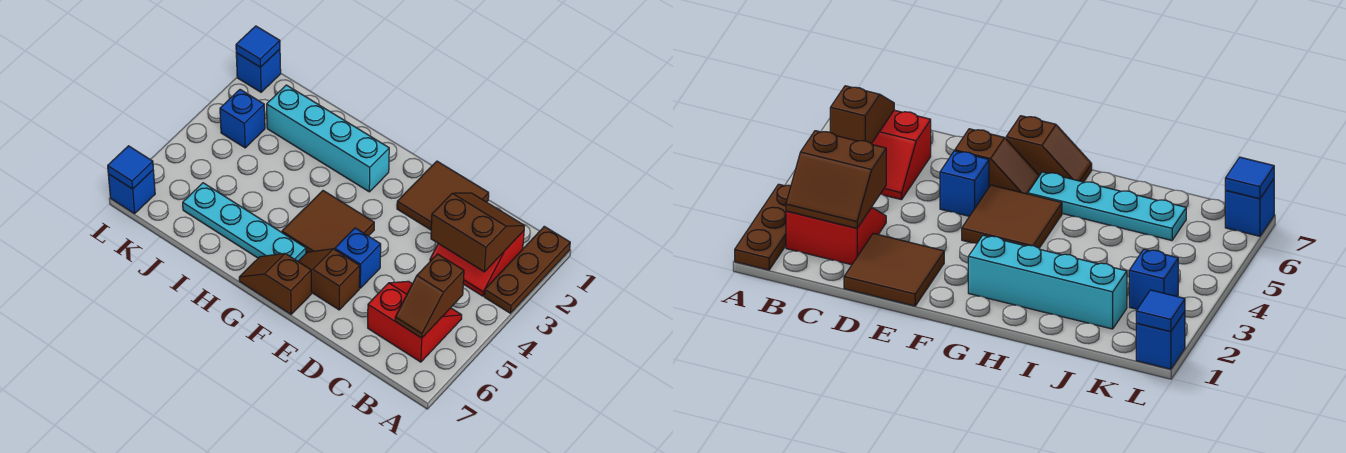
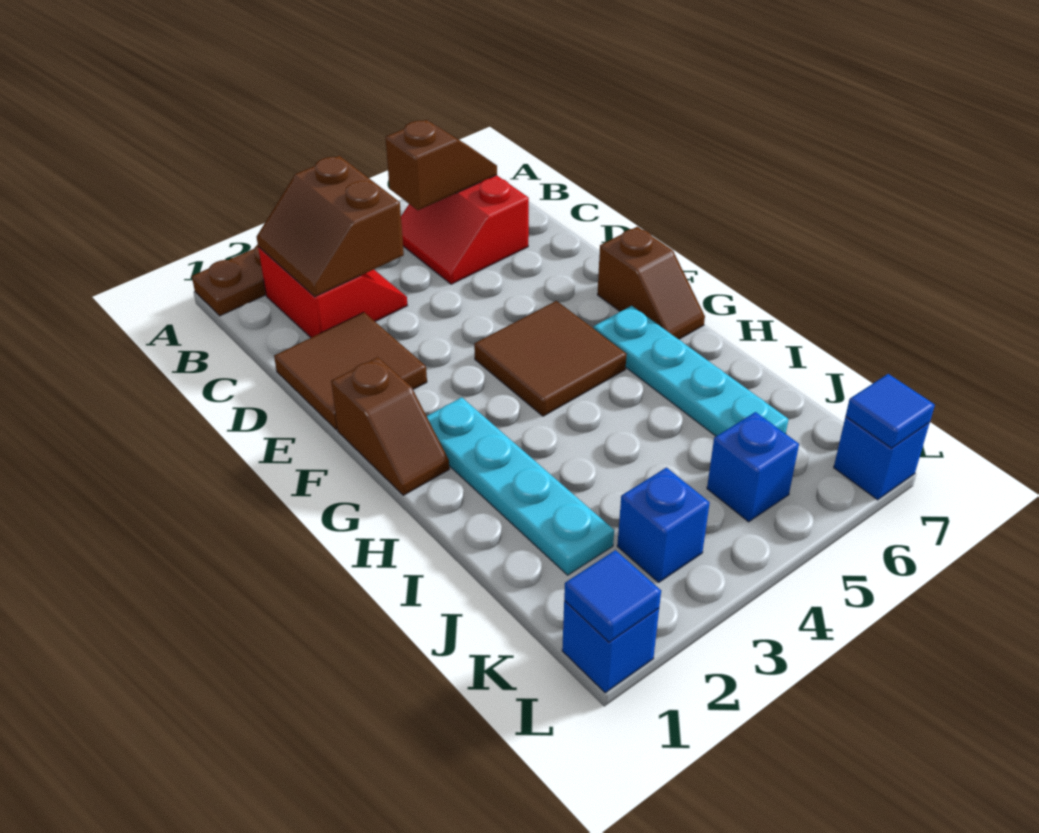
blue 1x1 brick [335,228,381,288] -> blue 1x1 brick moved to [707,412,799,522]
brown 1x2 slope [298,249,360,310] -> brown 1x2 slope moved to [331,357,449,495]
cyan 1x4 brick [267,85,389,192] -> cyan 1x4 plate [427,397,614,575]

